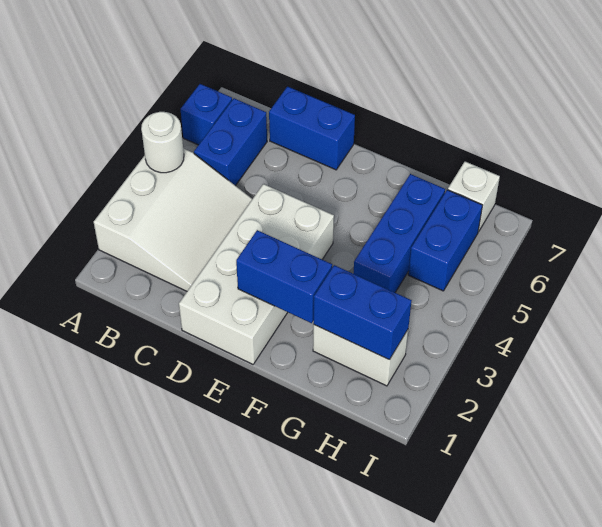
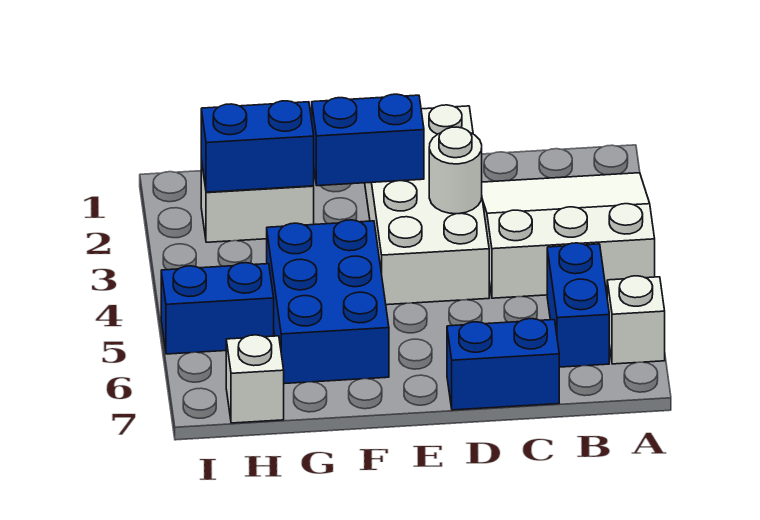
white 3x3 slope [94,148,252,291] -> white 3x3 slope turned to [482,173,655,298]
white 1x1 round brick [141,112,184,173] -> white 1x1 round brick moved to [429,127,482,214]
blue 1x1 brick [181,84,232,145] -> white 1x1 brick [607,276,665,364]
blue 1x3 brick [353,174,445,292] -> blue 2x3 brick [267,220,389,384]
blue 1x2 brick [408,190,482,291] -> blue 1x2 brick turned to [161,263,274,354]

